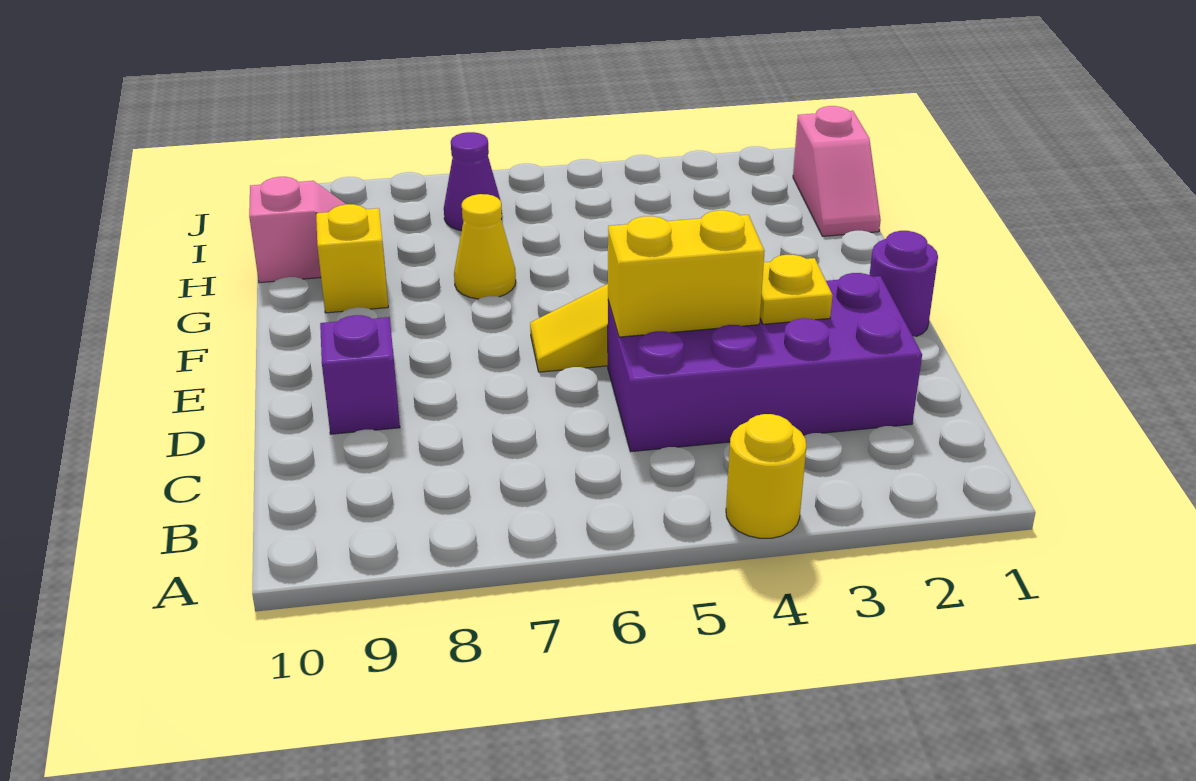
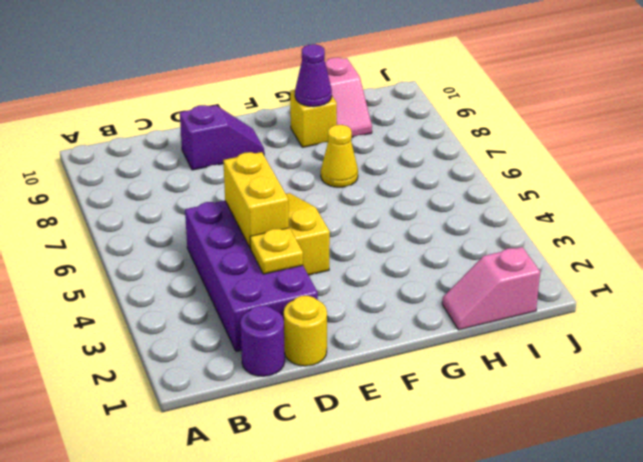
yellow 1x1 round brick [726,414,806,538] -> yellow 1x1 round brick moved to [284,296,327,366]
purple 1x1 round brick [870,231,938,337] -> purple 1x1 round brick moved to [240,306,285,376]
purple 1x1 cone [444,132,502,231] -> purple 1x1 cone moved to [295,44,332,107]

